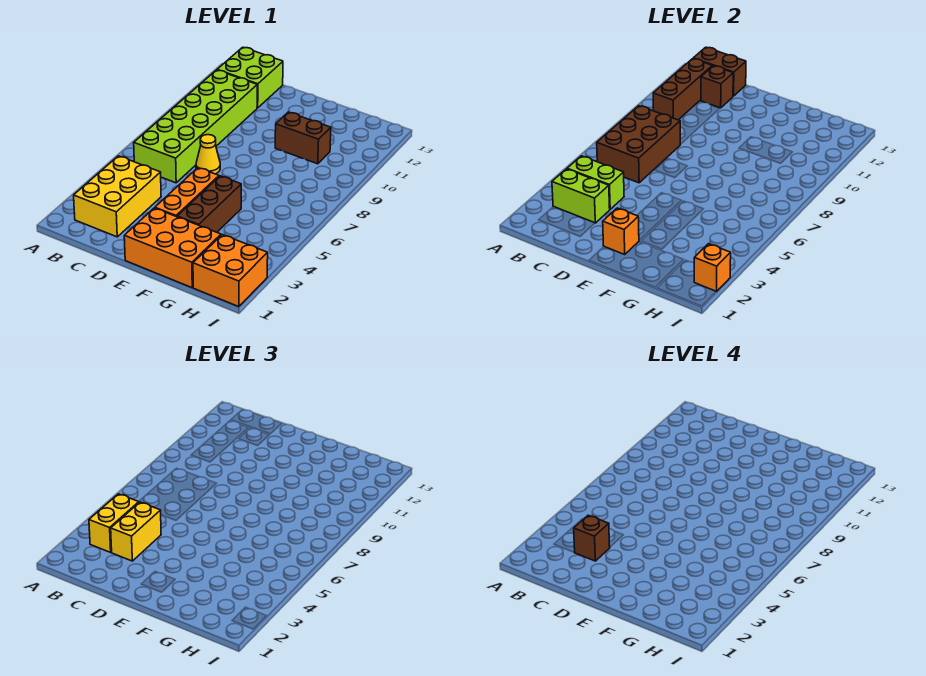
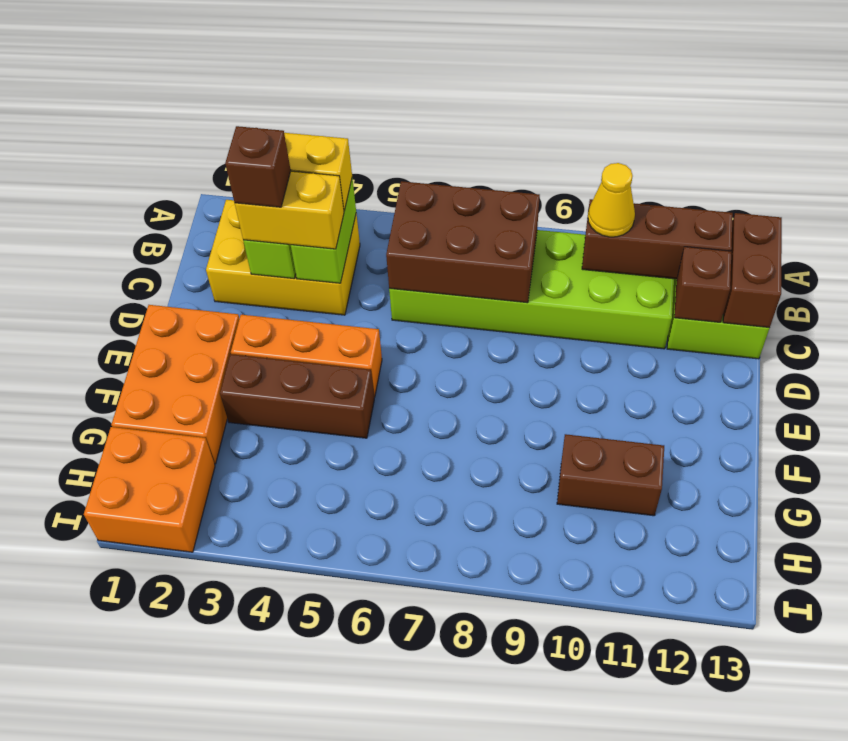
yellow 1x1 cone [196,135,220,174] -> yellow 1x1 cone moved to [588,163,635,237]
orange 1x1 brick [603,208,639,254] -> none
brown 1x2 brick [275,112,331,164] -> brown 1x2 brick turned to [557,434,664,516]
orange 1x1 brick [694,244,731,291] -> none

